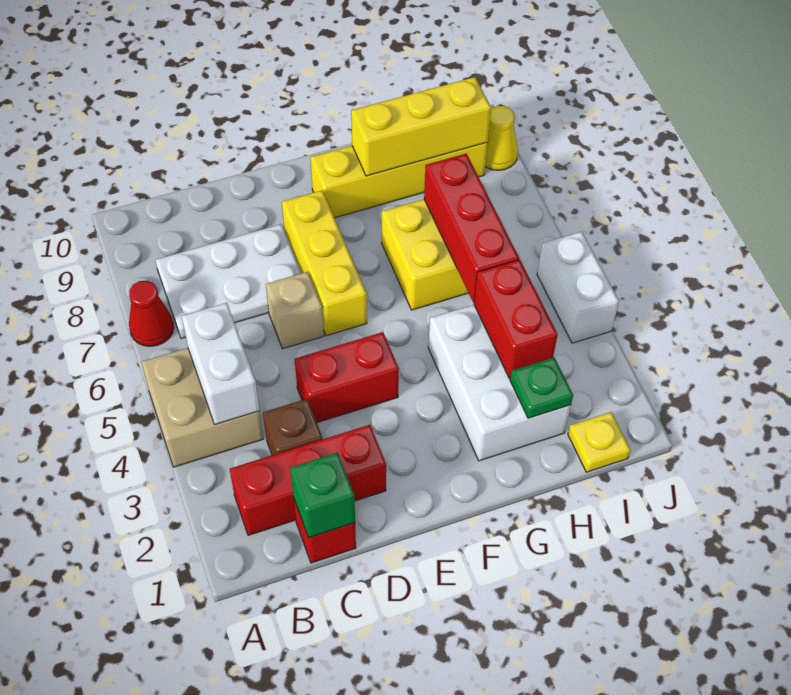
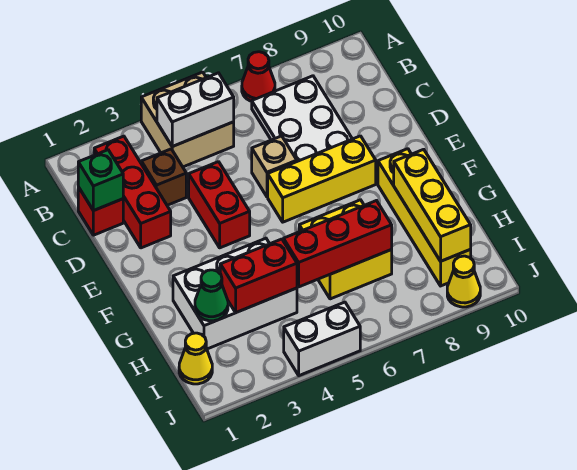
green 1x1 plate [510,357,573,418] -> green 1x1 cone [195,270,228,321]
yellow 1x1 plate [568,412,631,472] -> yellow 1x1 cone [179,333,212,384]

